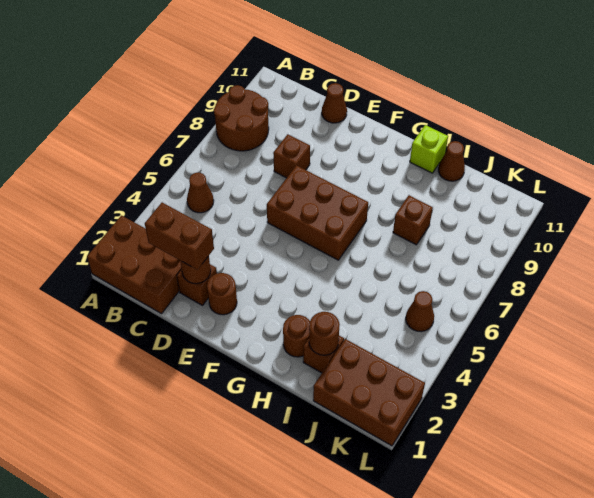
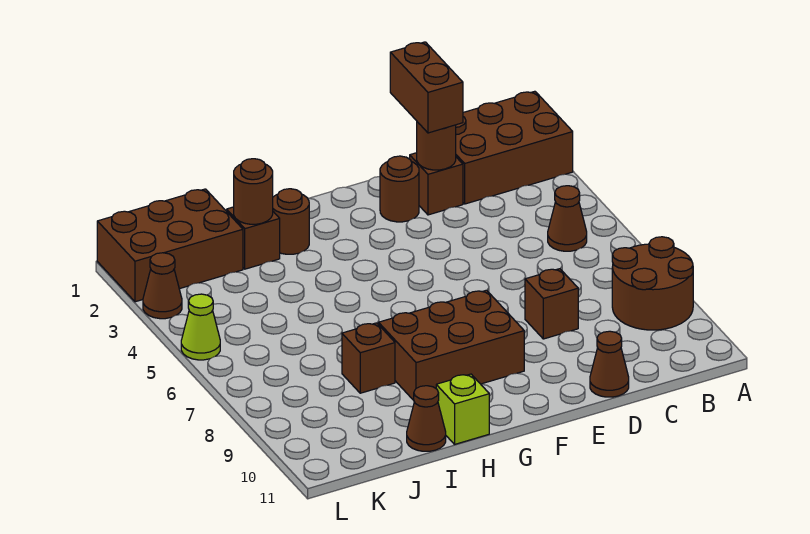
brown 1x2 brick [145,203,214,270] -> brown 1x2 brick turned to [390,42,463,133]
brown 2x3 brick [267,165,368,260] -> brown 2x3 brick moved to [379,290,524,400]
brown 1x1 cone [406,291,434,332] -> brown 1x1 cone moved to [143,253,182,319]
none -> lime 1x1 cone [181,294,220,360]

